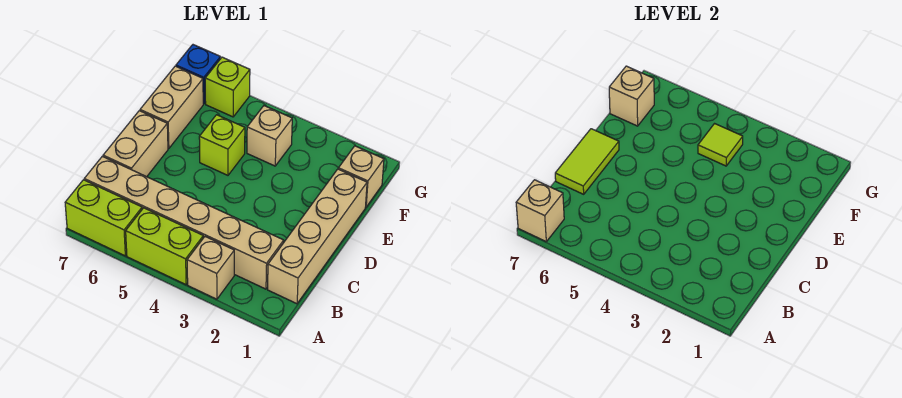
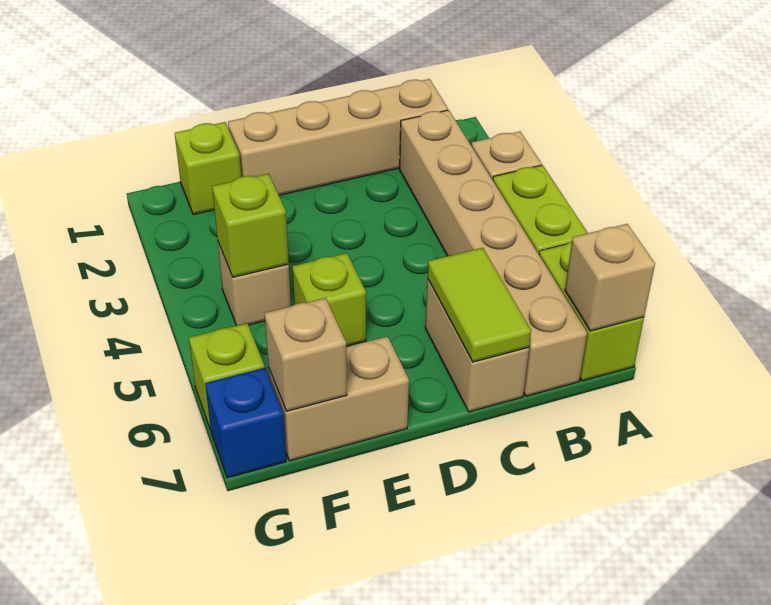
tan 1x2 brick [103,111,168,177] -> tan 1x2 brick turned to [425,280,529,412]
lime 1x2 tile [555,129,619,194] -> lime 1x2 tile turned to [428,248,531,362]
tan 1x1 brick [338,146,384,207] -> lime 1x1 brick [175,122,241,215]
lime 1x1 tile [698,124,743,166] -> lime 1x1 brick [212,173,289,277]

